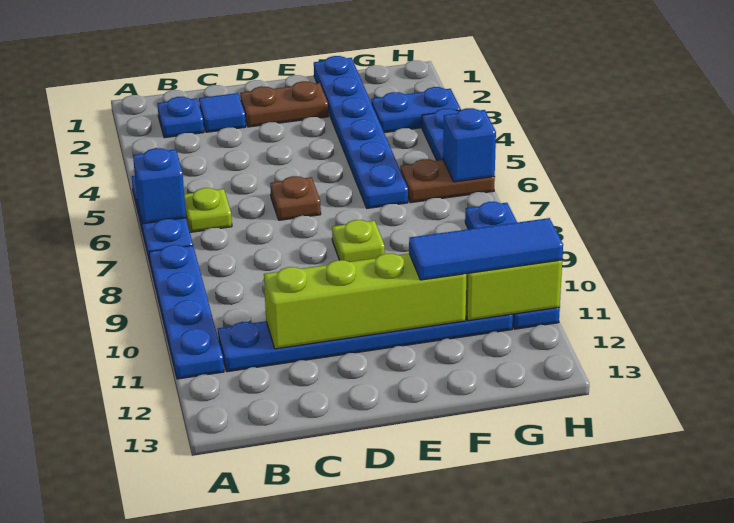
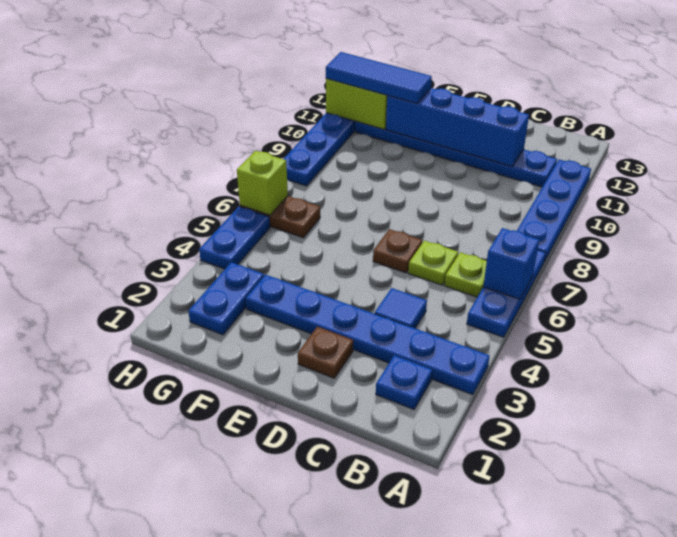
blue 1x1 tile [199,93,246,132] -> blue 1x1 tile moved to [375,288,427,328]
lime 1x4 brick [264,254,467,349] -> blue 1x4 brick [386,88,529,167]
brown 1x2 plate [240,81,328,127] -> brown 1x1 plate [298,327,353,378]
lime 1x1 plate [332,220,385,262] -> lime 1x1 plate moved to [408,241,458,285]
blue 1x6 plate [314,56,408,208] -> blue 1x6 plate turned to [246,275,490,395]
blue 1x2 plate [371,87,461,133] -> blue 1x2 plate turned to [188,262,264,335]
blue 1x1 brick [443,108,496,182] -> lime 1x1 brick [237,151,288,215]

